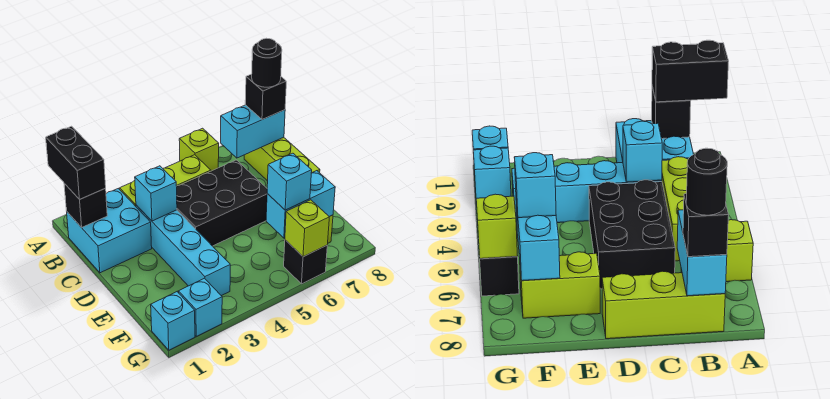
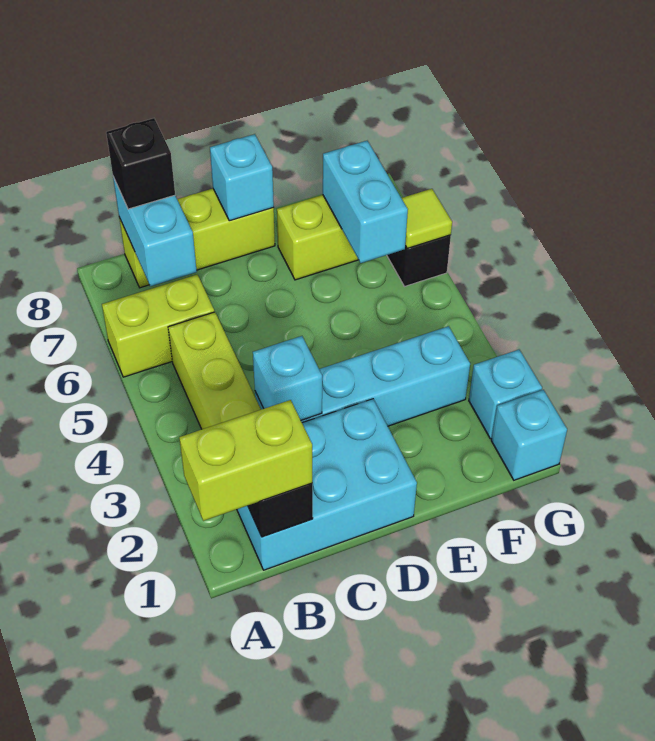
black 1x2 brick [46,126,106,199] -> lime 1x2 brick [179,400,313,521]
lime 1x1 brick [179,128,219,171] -> lime 1x2 brick [102,275,214,377]
cyan 2x2 brick [67,189,152,273] -> cyan 2x3 brick [237,399,417,570]
black 1x1 round brick [252,38,282,87] -> none
black 2x3 brick [177,160,267,246] -> none
cyan 1x1 brick [267,153,312,210] -> cyan 1x1 brick moved to [210,134,274,221]
lime 1x1 brick [285,200,329,257] -> lime 1x1 tile [402,189,452,248]

